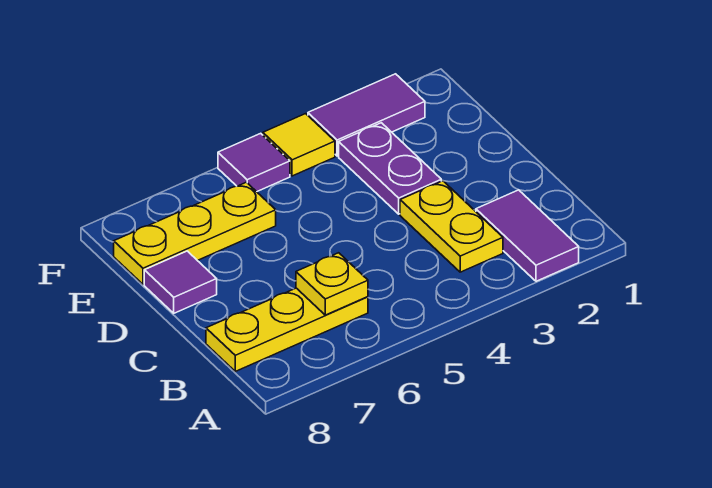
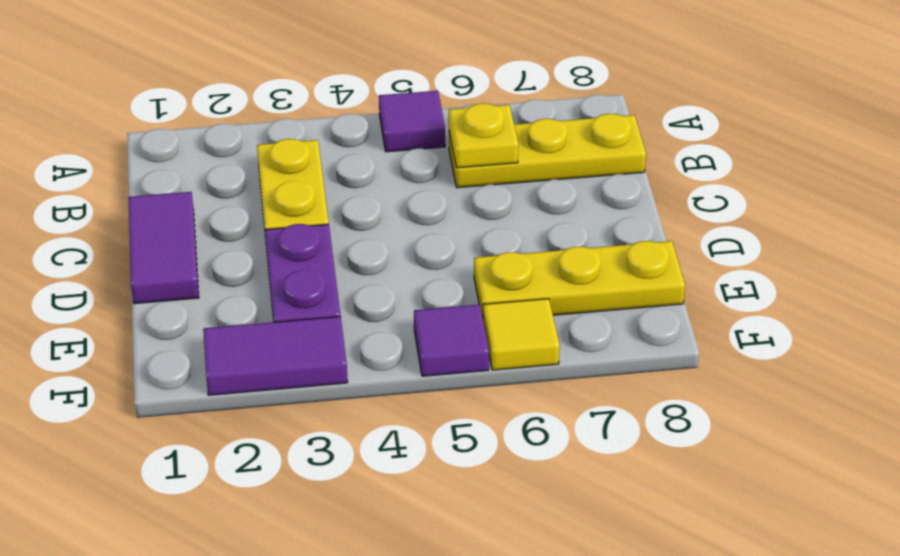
purple 1x2 tile [476,190,579,281] -> purple 1x2 tile moved to [128,192,199,304]
purple 1x1 tile [144,251,217,313] -> purple 1x1 tile moved to [379,91,445,152]
yellow 1x1 tile [263,114,335,176] -> yellow 1x1 tile moved to [483,299,560,370]

